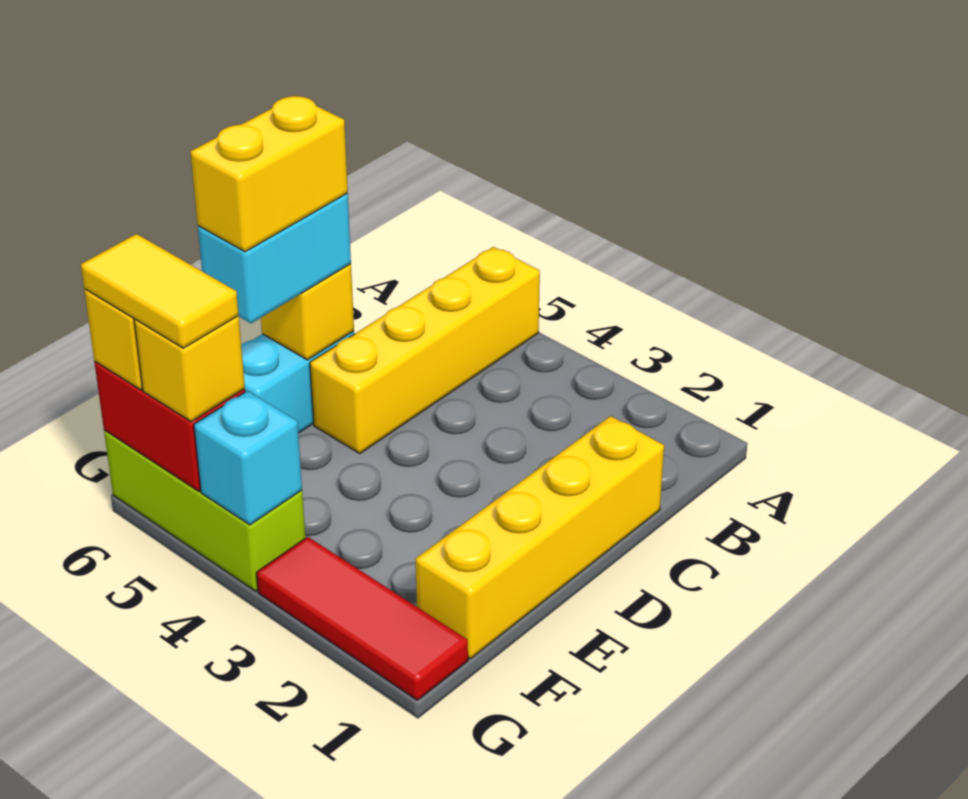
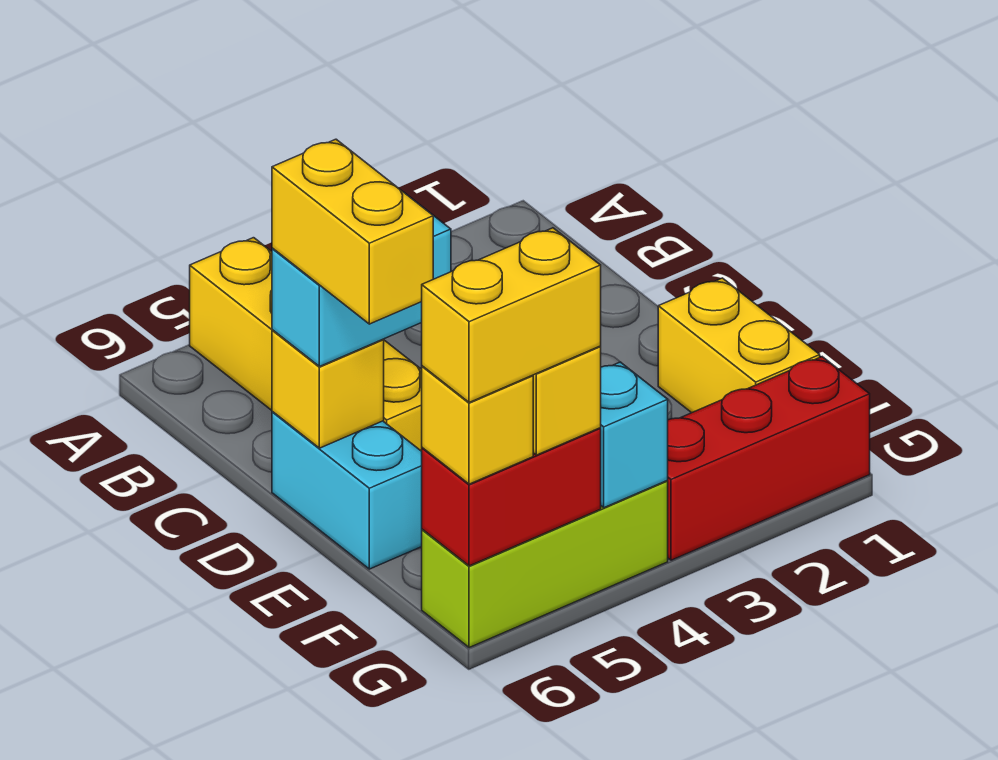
yellow 1x4 brick [416,416,664,659] -> yellow 1x2 brick [658,278,820,413]
cyan 1x2 brick [198,194,351,323] -> cyan 1x2 brick turned to [272,193,451,367]
red 1x3 tile [257,537,468,700] -> red 1x3 brick [667,357,870,560]
yellow 1x2 tile [81,234,239,348] -> yellow 1x2 brick [422,228,601,403]

